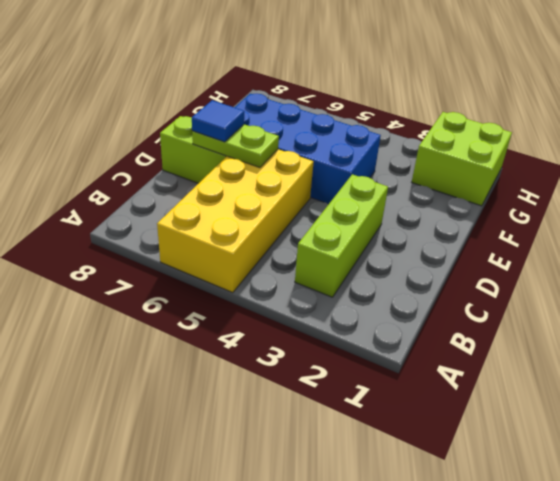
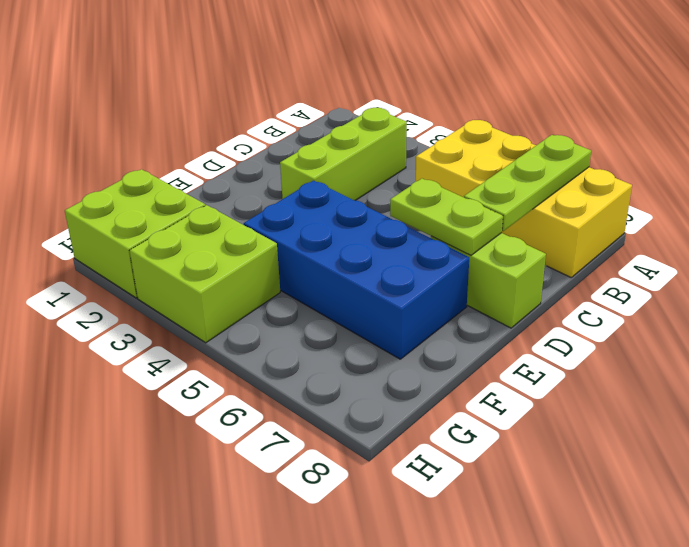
yellow 2x4 brick [157,149,314,293] -> yellow 2x4 brick turned to [416,120,632,277]
none -> lime 1x3 plate [464,135,591,231]
blue 1x1 tile [192,100,244,142] -> none
none -> lime 2x2 brick [129,205,280,343]

